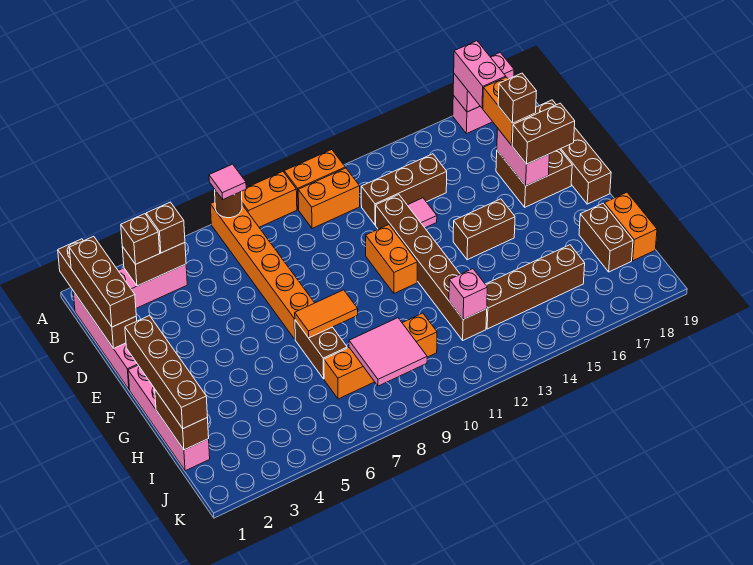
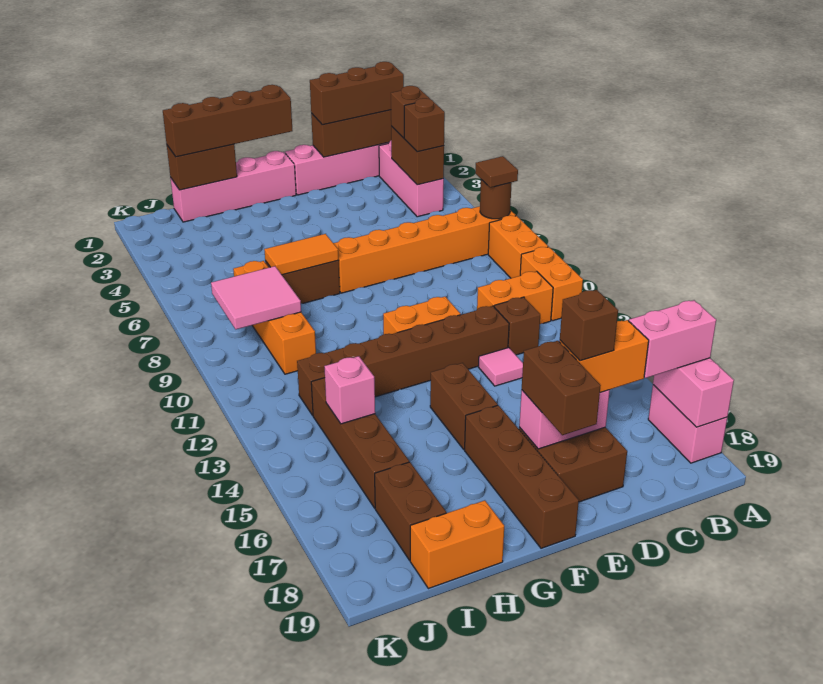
pink 1x1 tile [209,164,246,199] -> brown 1x1 tile [475,156,518,188]
orange 1x2 brick [298,168,360,228] -> orange 1x2 brick turned to [477,271,553,324]
brown 1x3 brick [361,154,447,225] -> brown 1x1 brick [494,297,540,355]
brown 1x4 brick [536,100,611,204] -> brown 1x4 brick turned to [465,405,579,548]
orange 1x2 tile [295,290,358,338] -> orange 1x2 tile turned to [264,234,339,275]
brown 1x2 brick [579,204,633,272] -> brown 1x2 brick turned to [375,462,446,560]
pink 1x1 brick [449,269,487,319] -> pink 1x1 brick moved to [324,356,375,424]

